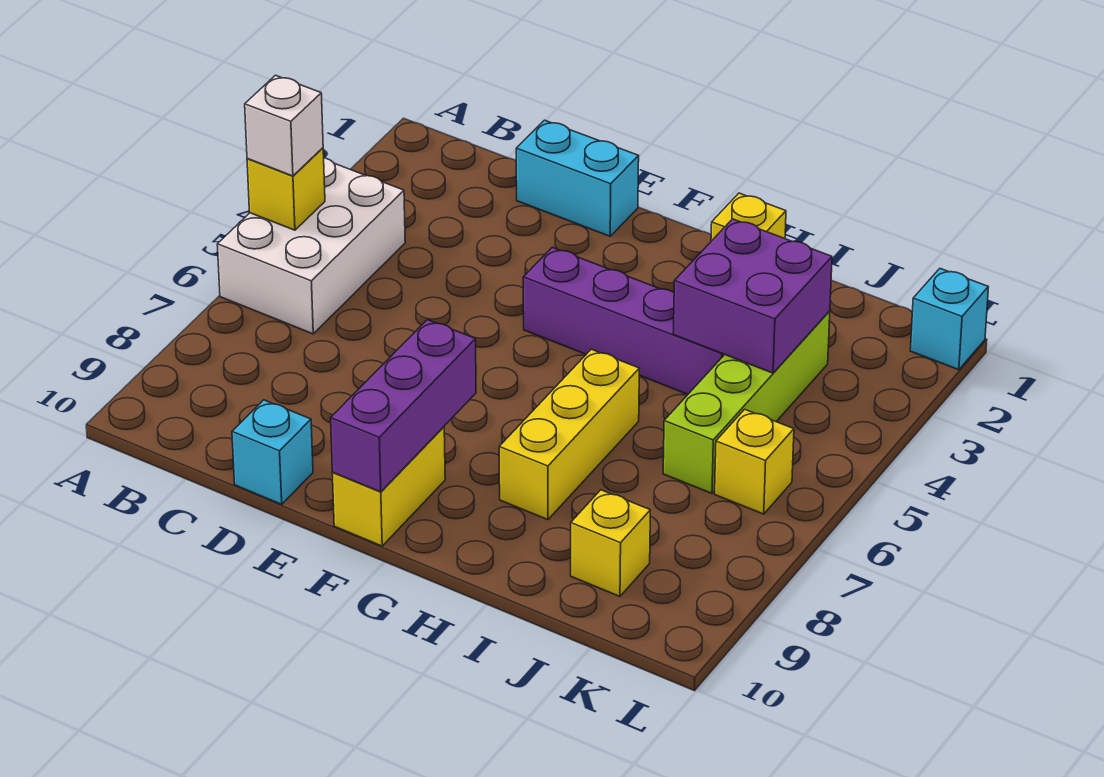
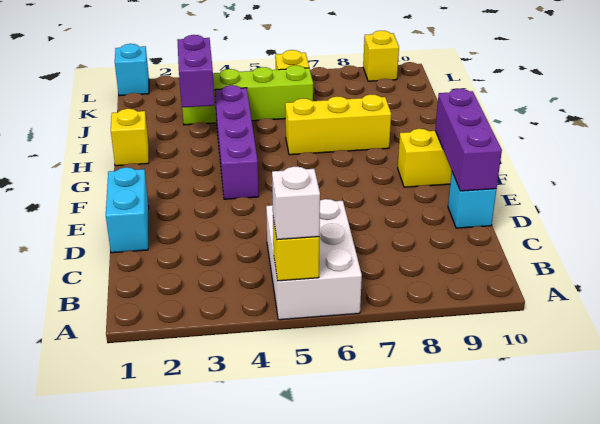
white 2x3 brick [217,158,405,334] -> white 2x3 brick turned to [266,199,362,320]
purple 1x3 brick [331,320,476,492] -> purple 1x3 brick turned to [435,89,502,191]
purple 2x2 brick [673,219,832,373] -> purple 1x2 brick [177,35,215,107]
yellow 1x1 brick [571,490,650,596] -> yellow 1x1 brick moved to [363,31,399,81]

